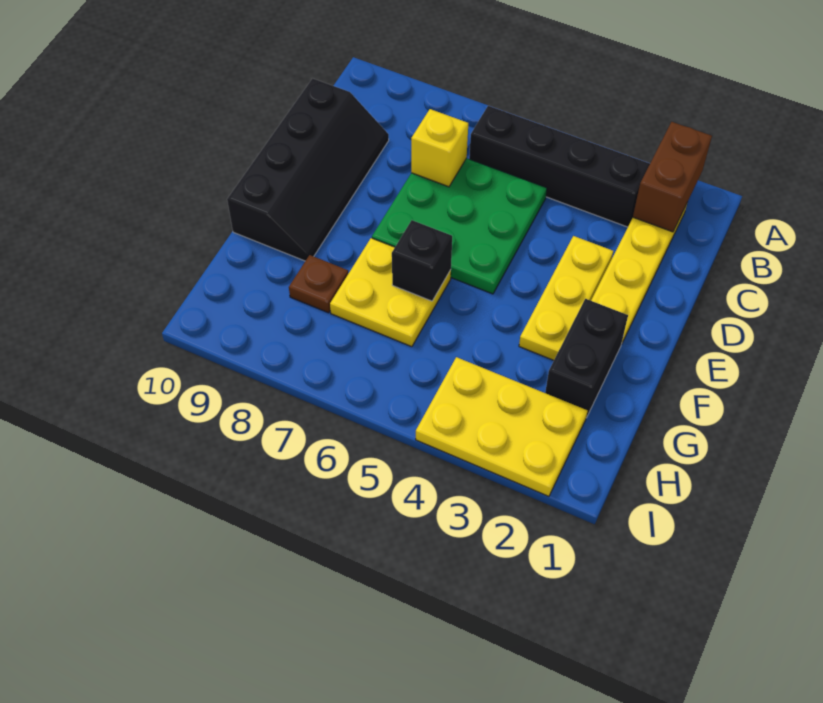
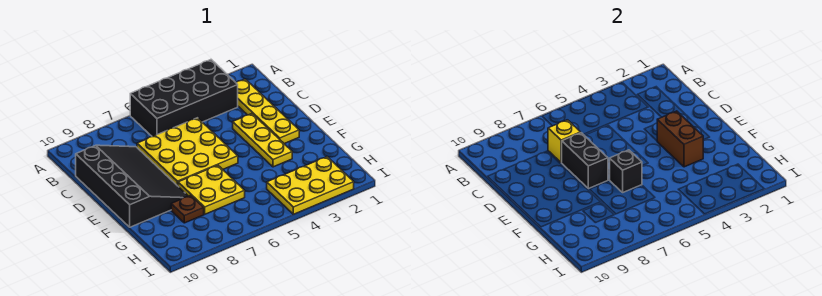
brown 1x2 brick [633,122,712,232] -> brown 1x2 brick moved to [657,111,703,167]
black 1x4 brick [469,106,650,227] -> black 2x4 brick [130,60,238,137]
green 3x3 plate [372,158,547,294] -> yellow 3x3 plate [137,118,238,186]
black 2x4 slope [227,78,389,261] -> black 3x4 slope [76,145,188,227]
black 1x2 brick [545,299,628,418] -> black 1x2 brick moved to [561,133,608,189]

